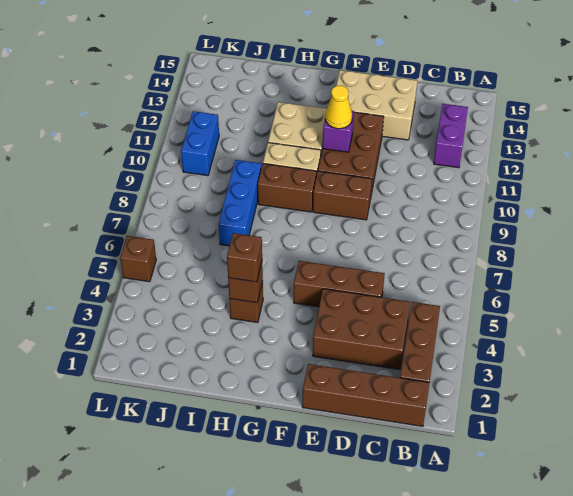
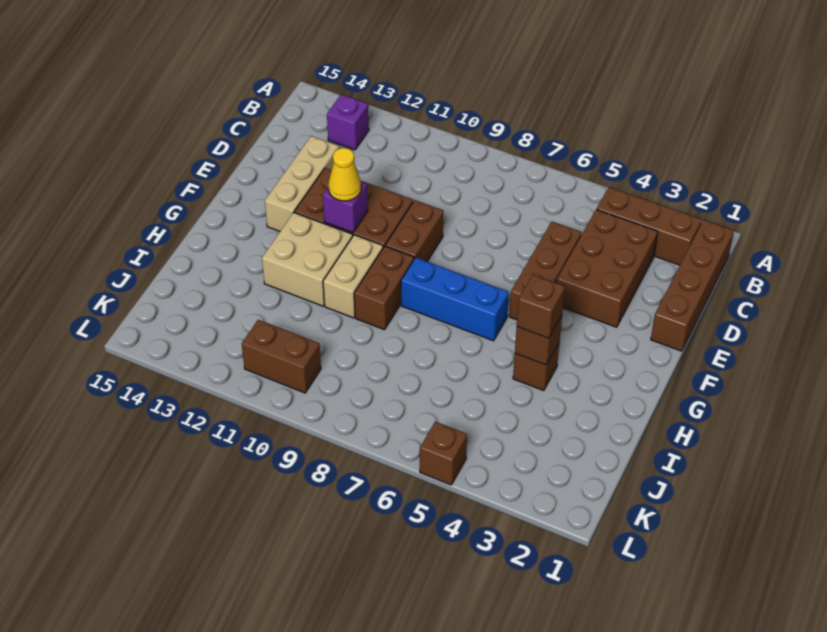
purple 1x2 brick [434,104,468,168] -> purple 1x1 brick [327,94,369,150]
tan 2x3 brick [336,70,417,140] -> tan 1x3 brick [265,136,339,231]
blue 1x3 brick [218,160,261,246] -> blue 1x3 brick moved to [401,258,509,341]
blue 1x2 brick [181,111,219,176] -> brown 1x2 brick [242,320,321,393]

